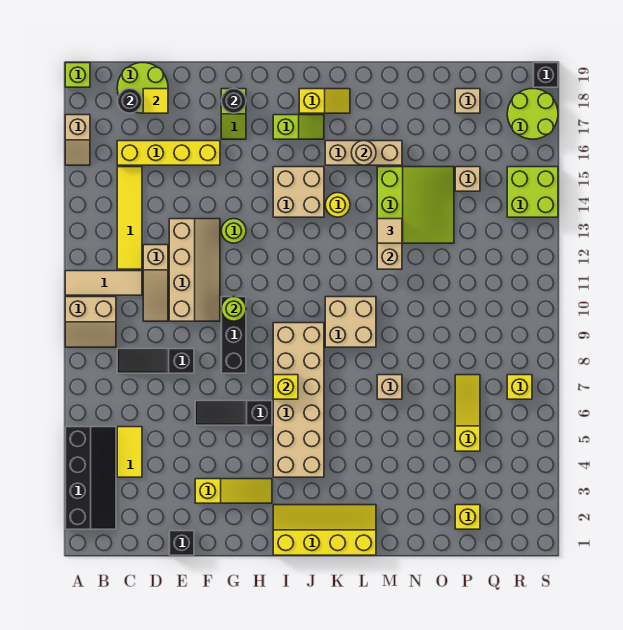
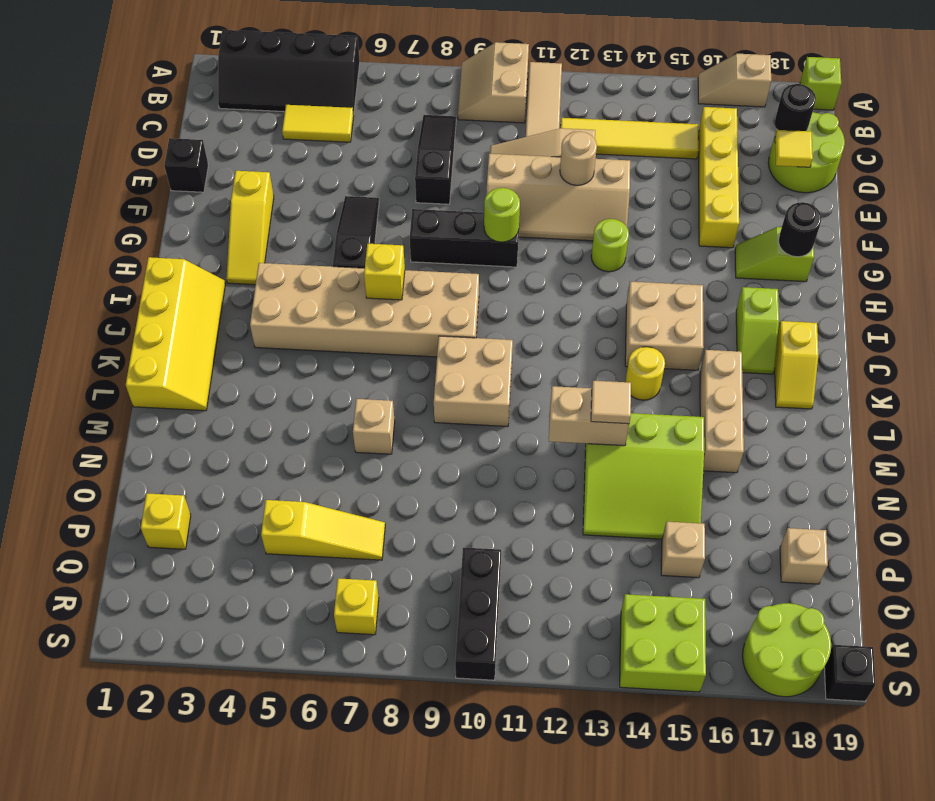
tan 1x1 round brick [351,141,376,165] -> tan 1x1 round brick moved to [560,131,597,185]
none -> black 1x3 brick [455,548,501,680]

